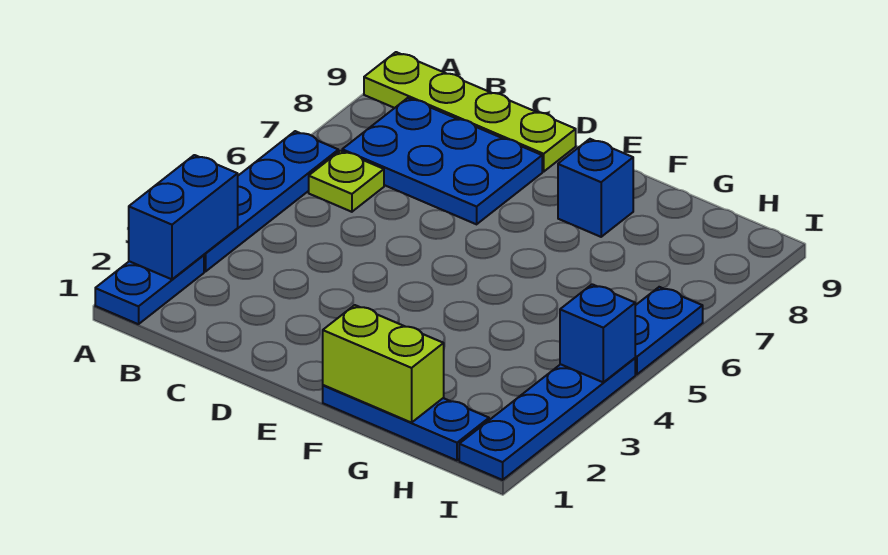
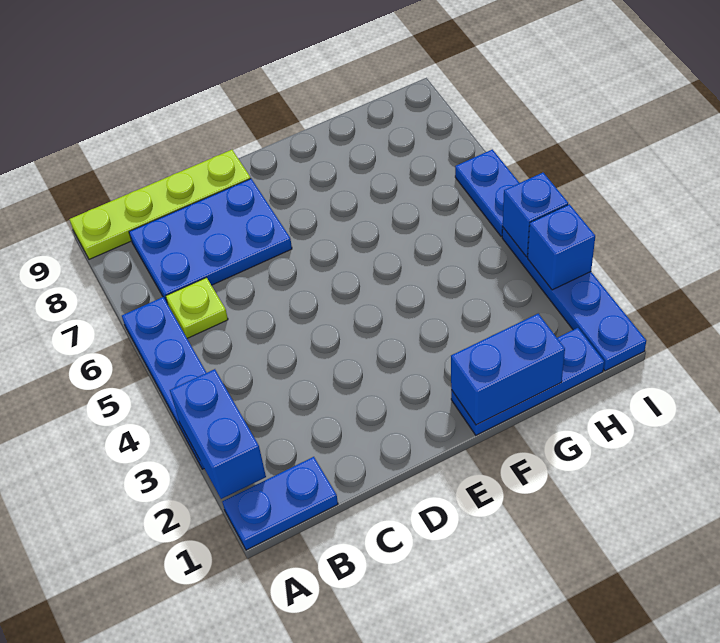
blue 1x2 plate [95,255,204,324] -> blue 1x2 plate turned to [222,457,338,550]
lime 1x2 brick [323,305,444,423] -> blue 1x2 brick [451,314,565,425]
blue 1x1 brick [558,139,633,237] -> blue 1x1 brick moved to [528,204,595,290]

